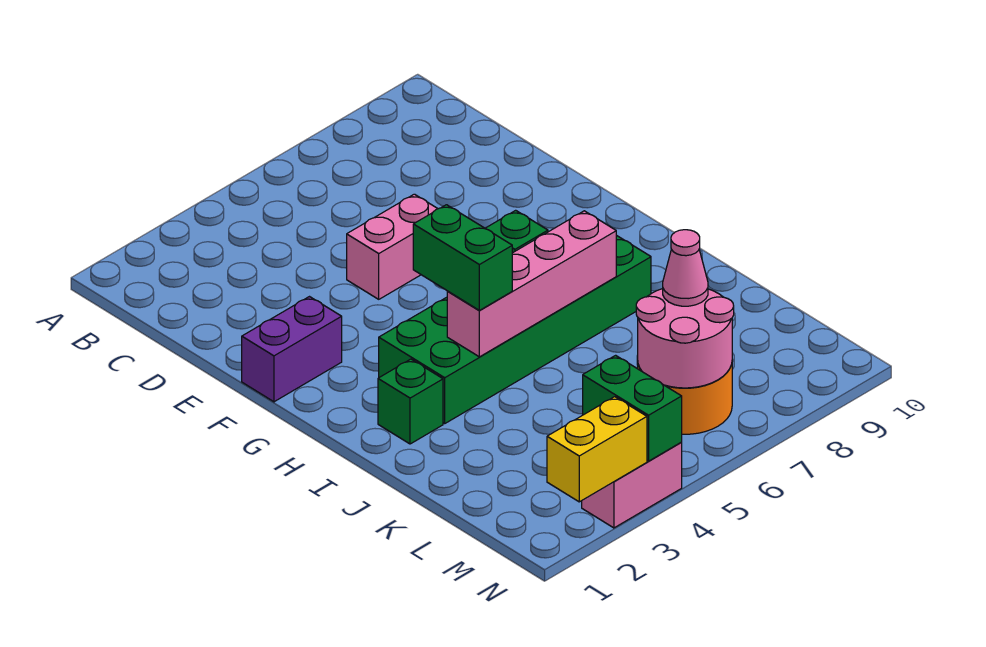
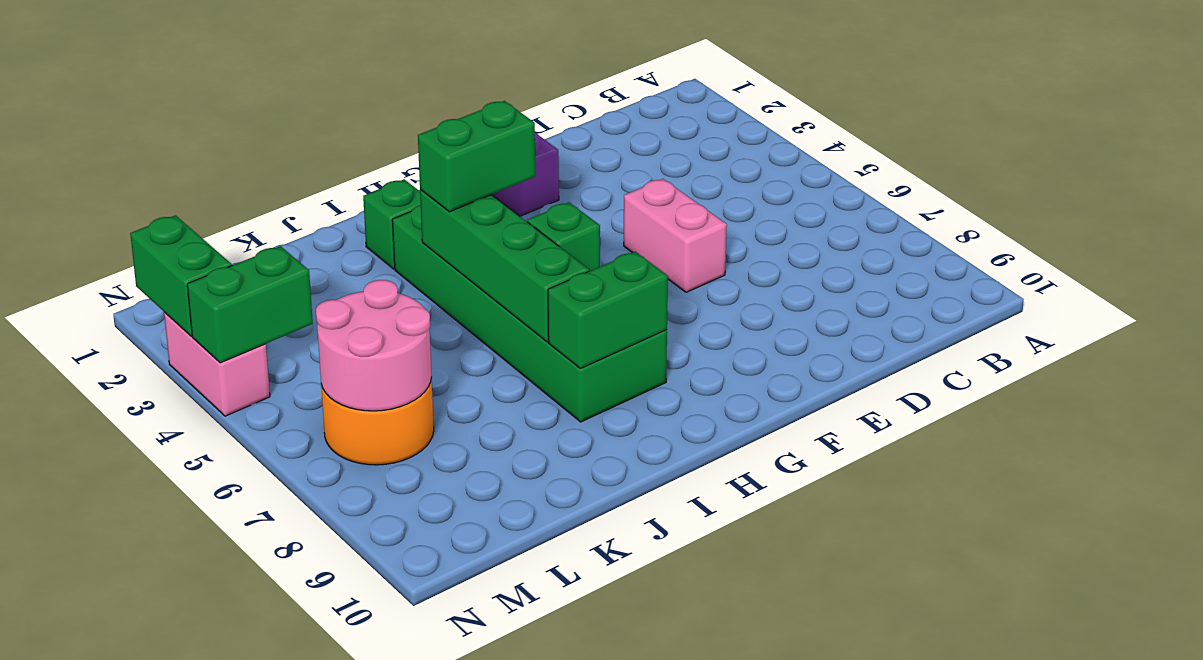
none -> green 1x2 brick [548,252,668,369]
pink 1x4 brick [447,211,616,357] -> green 1x4 brick [420,189,589,342]
pink 1x1 cone [663,230,708,306] -> none
yellow 1x2 brick [547,397,647,502] -> green 1x2 brick [130,215,232,336]

